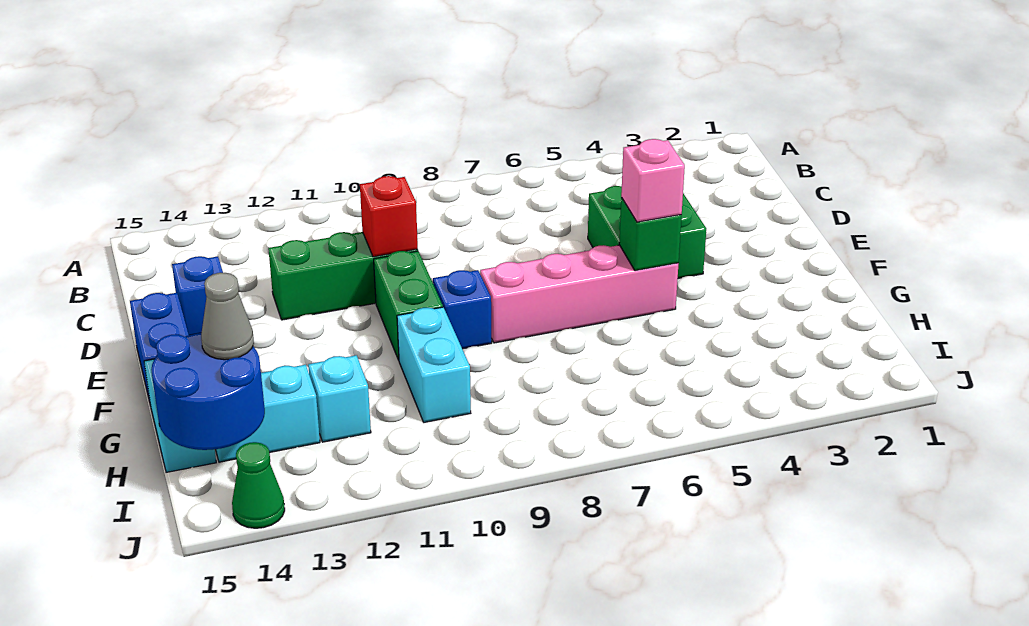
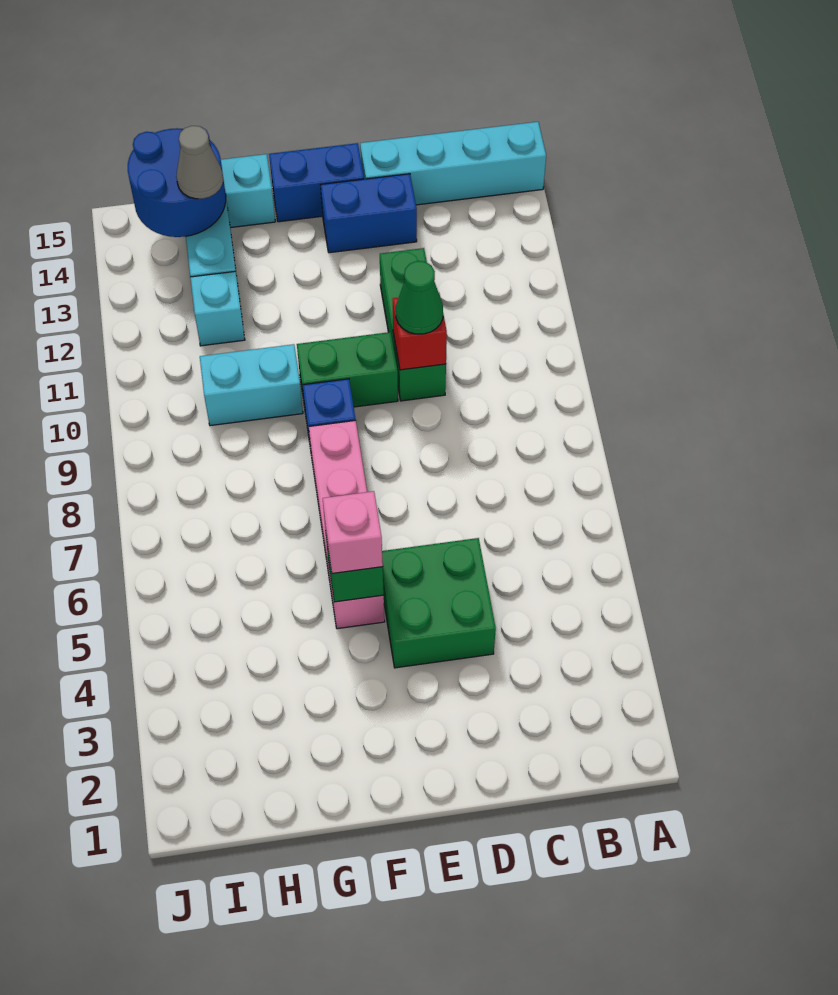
none -> cyan 1x4 brick [360,122,546,205]
blue 1x1 brick [172,256,223,335] -> blue 1x2 brick [321,174,417,253]
green 1x1 cone [232,442,285,528] -> green 1x1 cone moved to [396,261,443,334]

